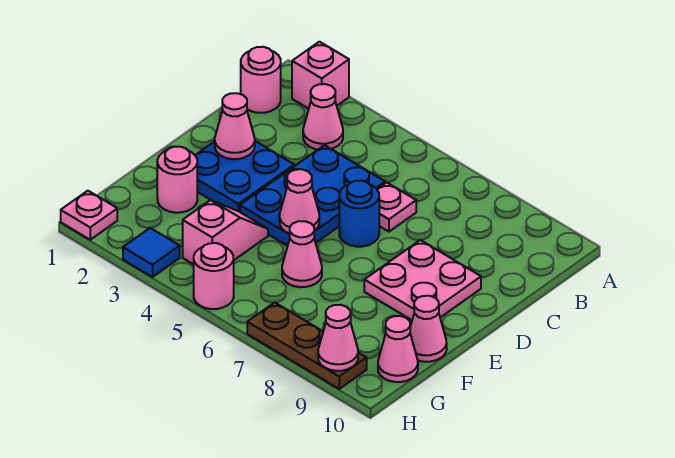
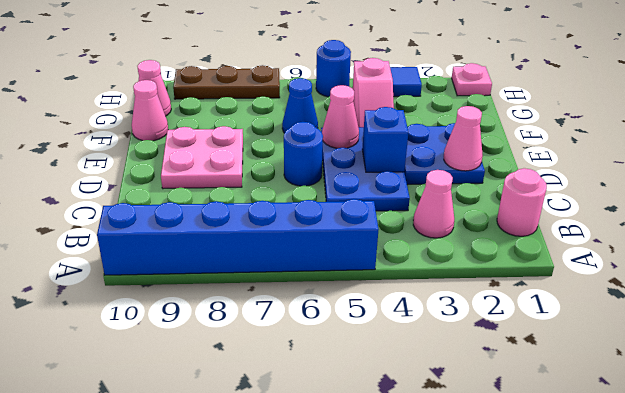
pink 1x1 brick [292,42,349,109] -> none
none -> blue 1x6 brick [97,199,379,275]
pink 1x1 plate [377,182,416,232] -> none
none -> blue 1x1 brick [362,107,408,172]
pink 1x1 round brick [157,147,197,213] -> none
pink 1x1 cone [282,221,322,287] -> blue 1x1 cone [282,78,318,133]
pink 1x1 round brick [194,243,234,309] -> blue 1x1 round brick [316,40,351,97]
pink 1x1 cone [318,305,358,371] -> none

